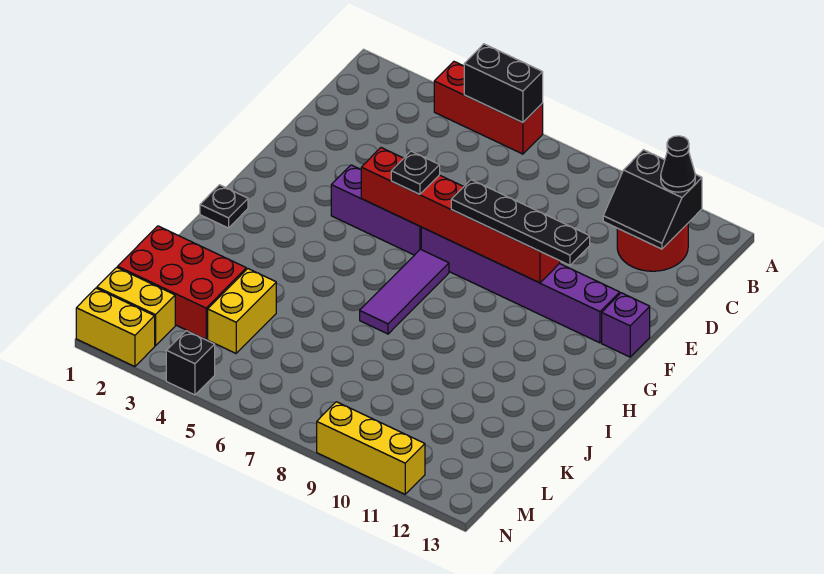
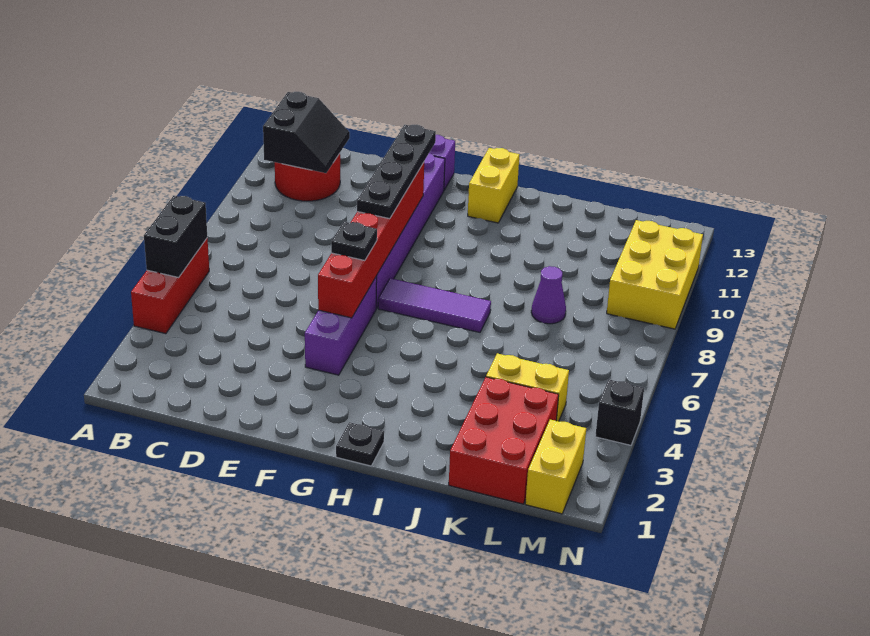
black 1x1 cone [661,136,695,192] -> none
none -> purple 1x1 cone [531,266,566,324]
yellow 1x2 brick [76,288,155,367] -> yellow 1x2 brick moved to [468,148,519,223]
yellow 1x3 brick [317,402,425,494] -> yellow 2x3 brick [607,220,703,329]

